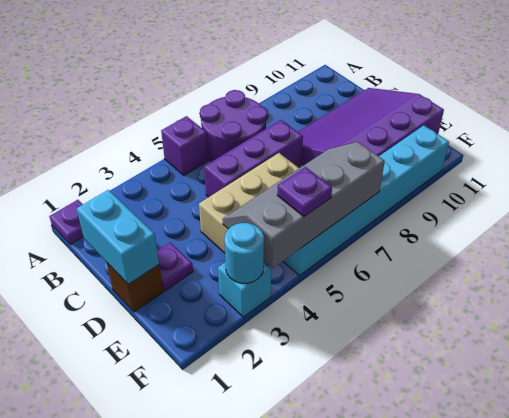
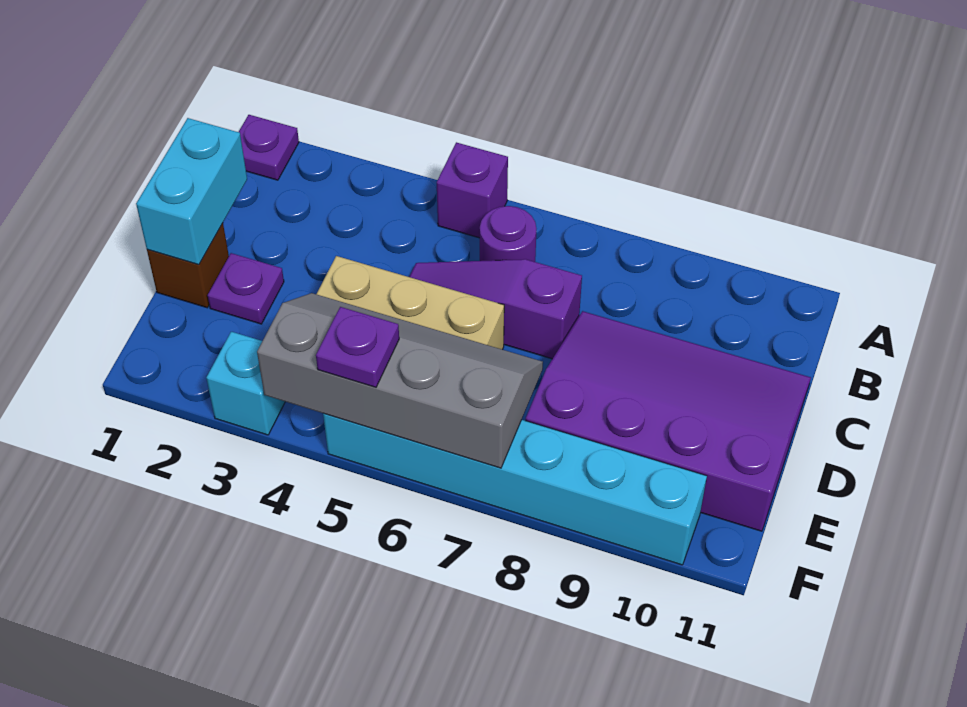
purple 2x2 round brick [200,90,267,162] -> purple 1x1 round brick [480,206,536,262]
purple 1x3 brick [204,120,303,197] -> purple 1x3 slope [409,259,582,359]
cyan 1x1 round brick [224,223,264,283] -> none

